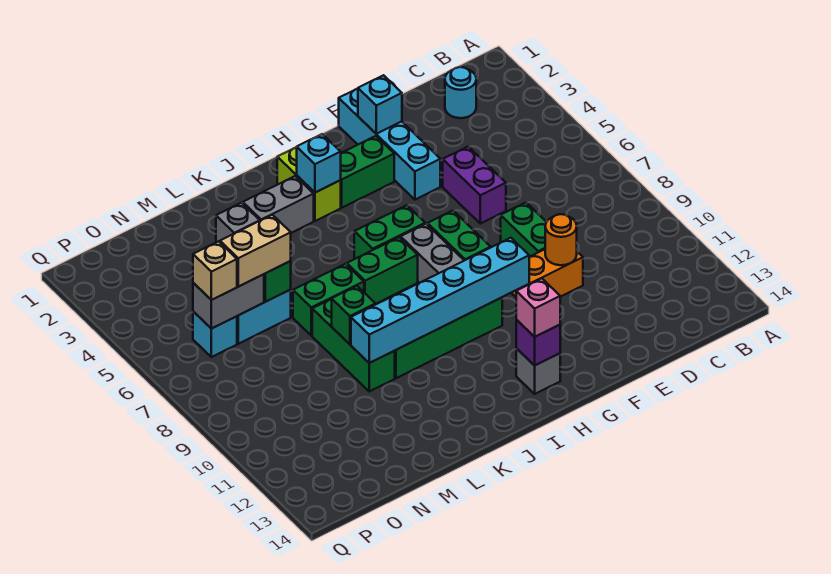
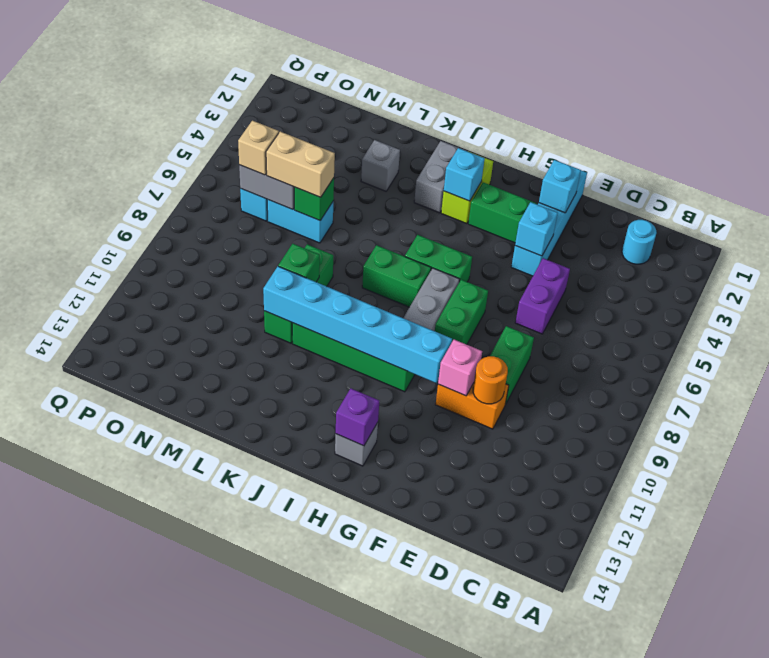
none -> cyan 1x1 brick [515,202,558,256]
pink 1x1 brick [516,278,560,337] -> pink 1x1 brick moved to [438,339,482,396]
grey 1x2 brick [243,176,314,233] -> grey 1x2 brick turned to [414,141,466,213]
green 1x2 brick [293,264,364,336] -> none

